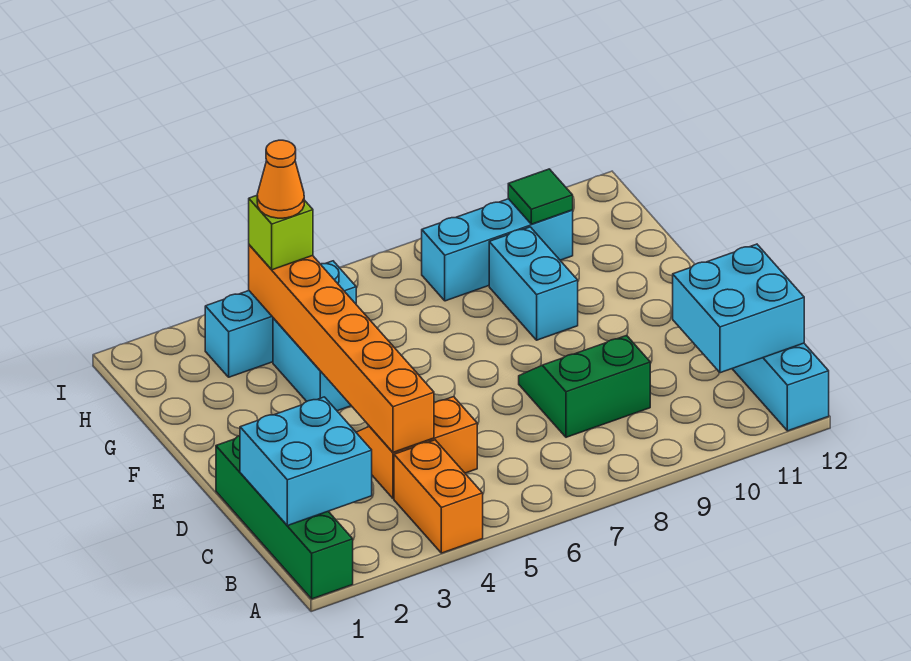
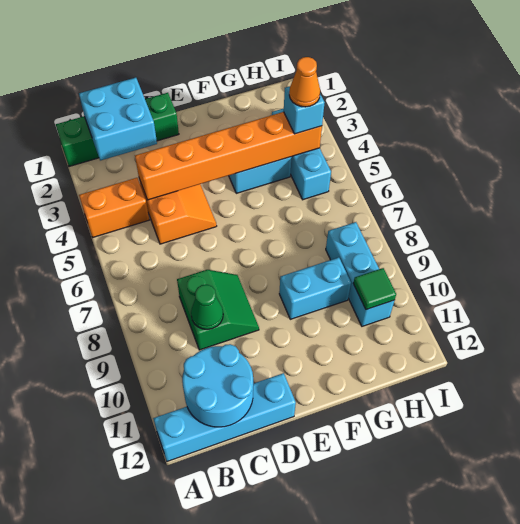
cyan 2x2 brick [673,244,804,373] -> cyan 2x2 round brick [182,344,253,427]
none -> green 1x1 cone [191,285,223,330]
lime 1x1 brick [249,196,313,270] -> cyan 1x1 brick [284,86,325,134]

